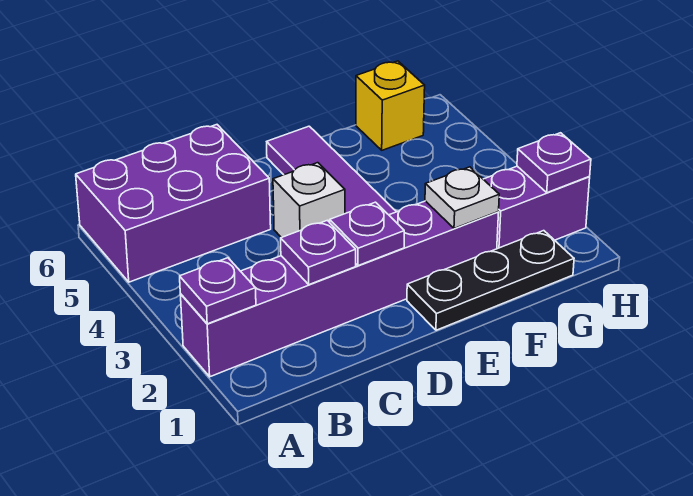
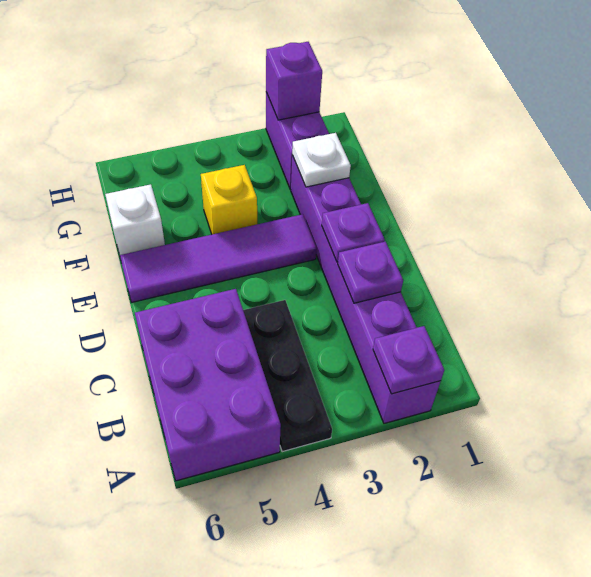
white 1x1 brick [273,163,345,238] -> white 1x1 brick moved to [105,184,165,255]
black 1x3 plate [407,231,574,330] -> black 1x3 plate moved to [243,300,332,452]
yellow 1x1 brick [356,61,425,150] -> yellow 1x1 brick moved to [201,165,257,234]
purple 1x1 plate [517,133,591,193] -> purple 1x1 brick [266,42,322,120]

